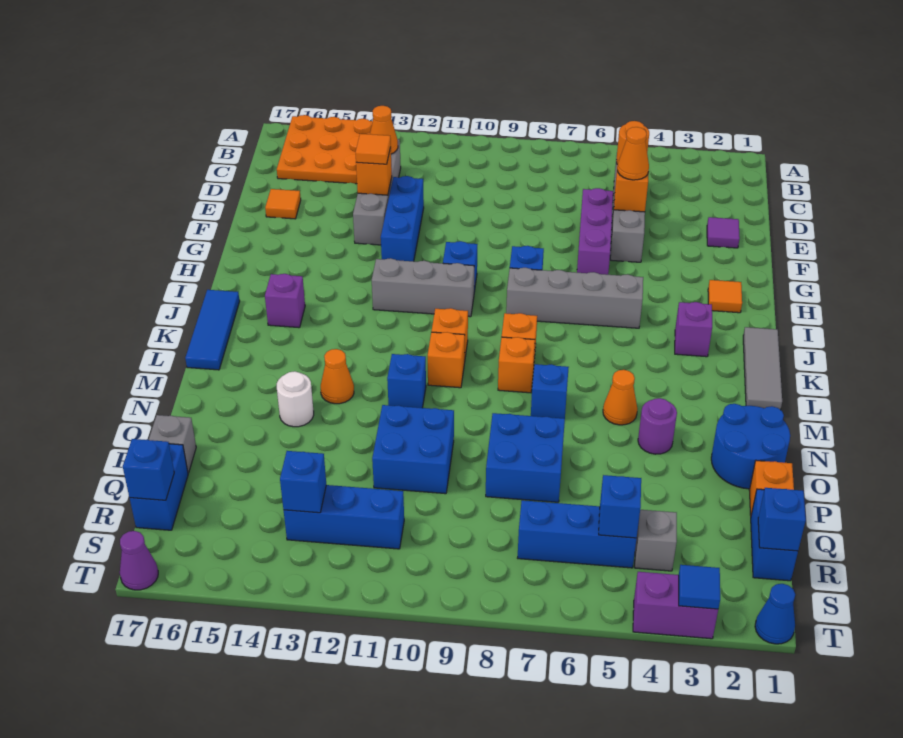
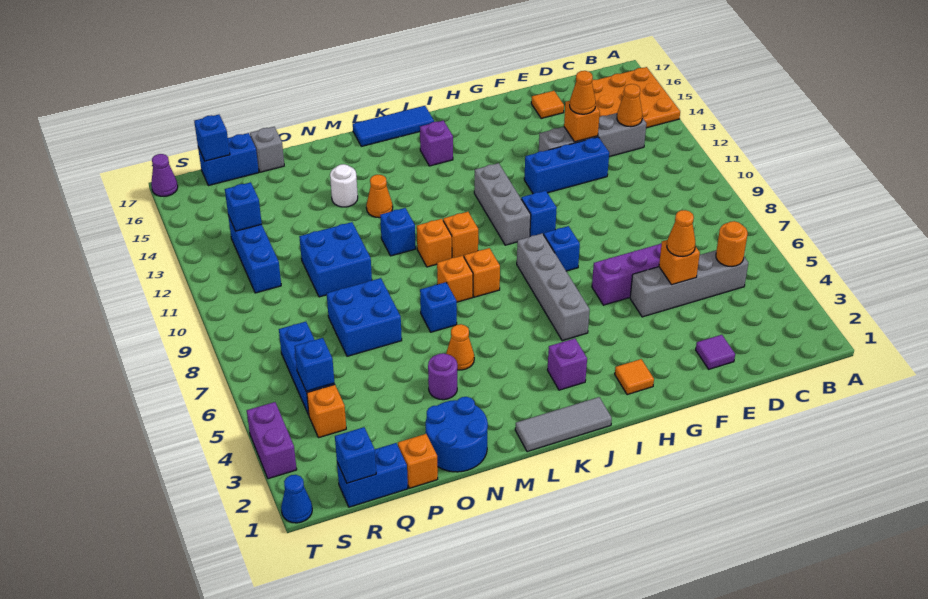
orange 1x1 tile [356,134,391,164] -> orange 1x1 cone [570,71,596,114]
grey 1x1 brick [635,510,677,571] -> orange 1x1 brick [307,385,346,438]
blue 1x1 tile [679,565,720,609] -> none

